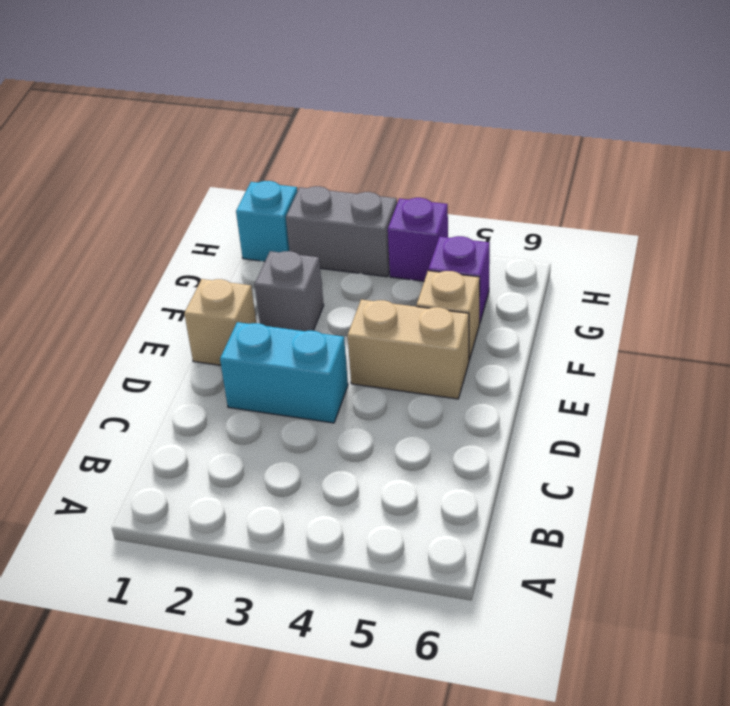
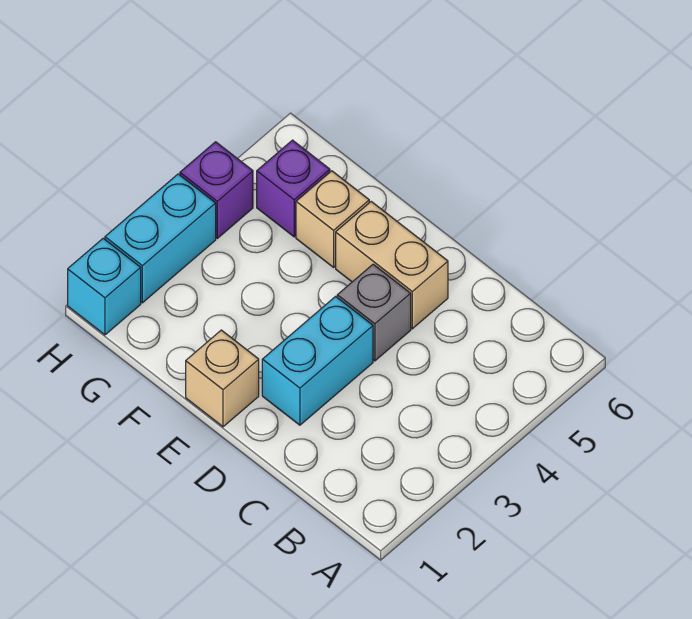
tan 1x2 brick [347,300,469,399] -> tan 1x2 brick turned to [336,202,448,329]
grey 1x1 brick [255,251,324,331] -> grey 1x1 brick moved to [337,264,411,361]
grey 1x2 brick [286,186,397,277] -> cyan 1x2 brick [105,174,216,303]

